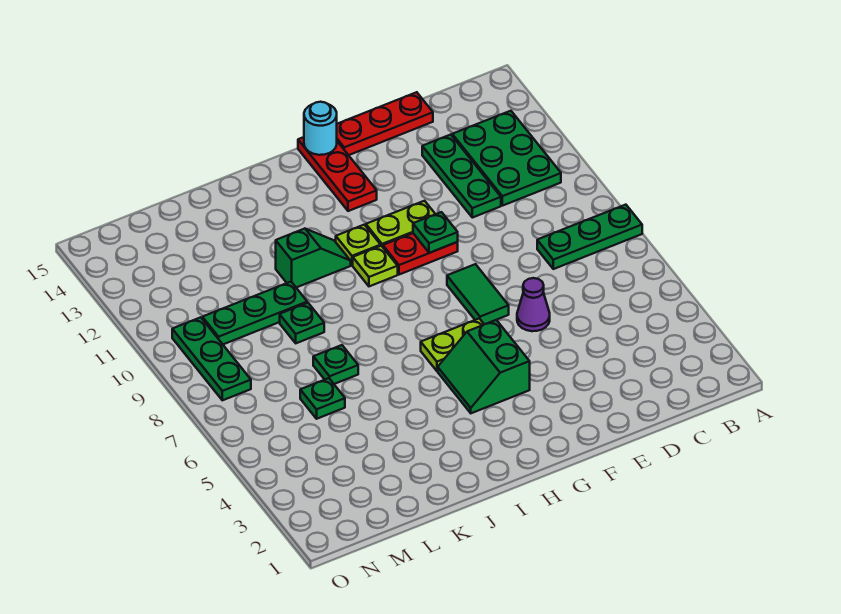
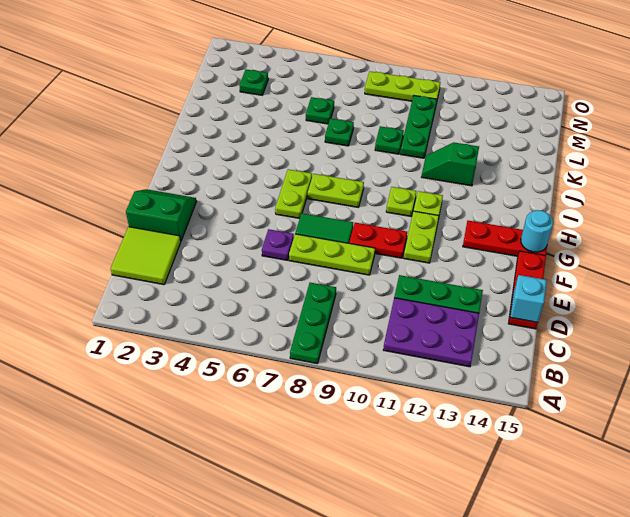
green 2x3 plate [452,111,561,206] -> purple 2x3 plate [383,298,479,367]
none -> lime 2x2 tile [111,227,181,285]
none -> cyan 1x1 brick [510,275,547,323]
purple 1x1 cone [517,278,550,331] -> purple 1x1 plate [262,229,294,260]
none -> lime 1x3 plate [289,234,375,275]
red 1x2 plate [383,233,458,275] -> red 1x2 plate turned to [349,223,407,258]
green 1x1 plate [413,212,458,253] -> green 1x1 plate moved to [239,69,268,95]
green 2x2 slope [438,320,530,413] -> green 2x2 slope moved to [126,189,196,241]
none -> lime 1x2 plate [308,174,364,207]
green 1x2 slope [276,229,351,288] -> green 1x2 slope turned to [422,142,479,186]
green 1x3 plate [172,317,251,400] -> lime 1x3 plate [365,71,441,102]

